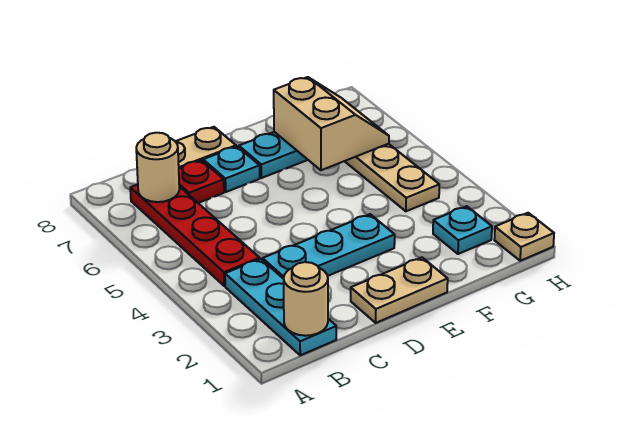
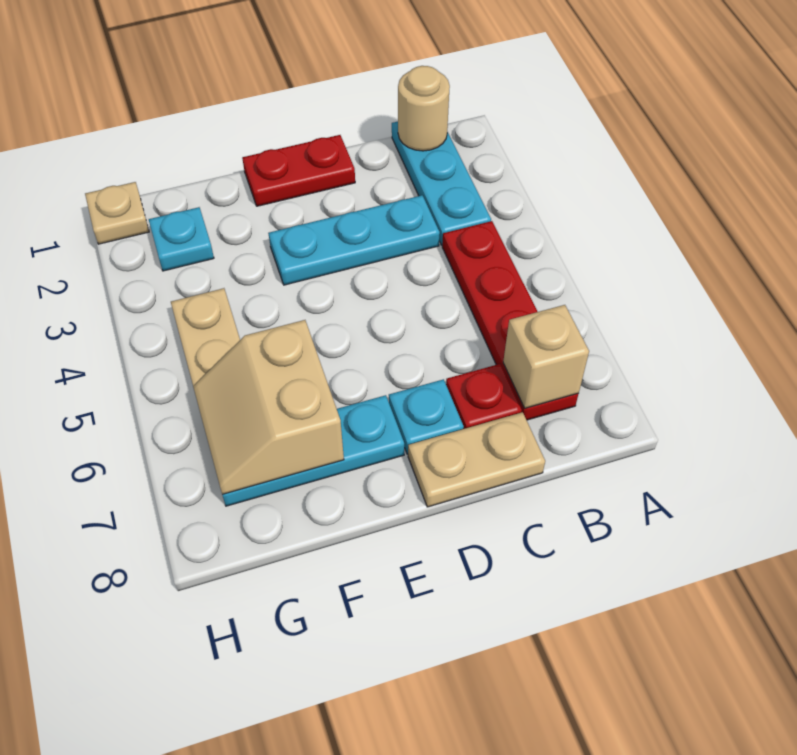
tan 1x1 round brick [136,133,179,202] -> tan 1x1 brick [503,305,589,408]
tan 1x2 plate [351,258,448,323] -> red 1x2 plate [242,135,355,206]

